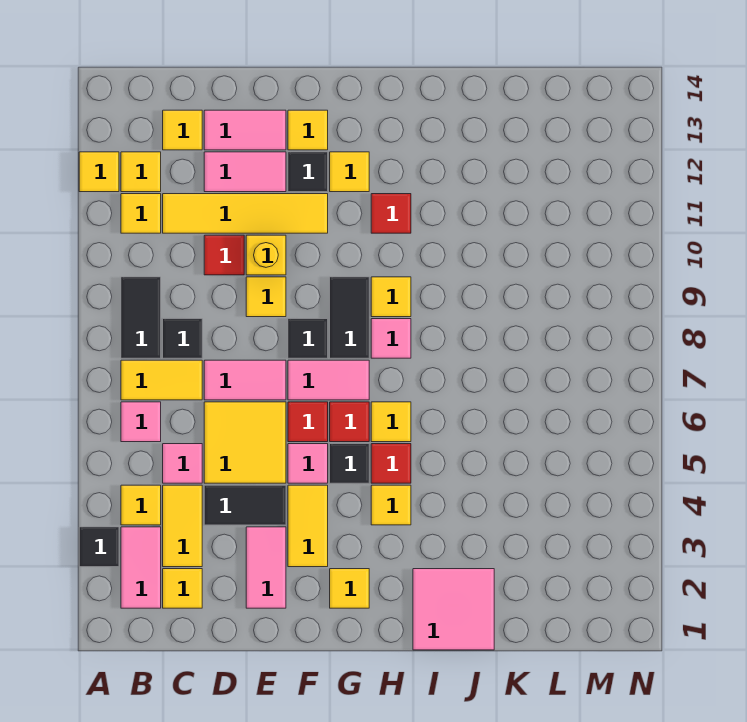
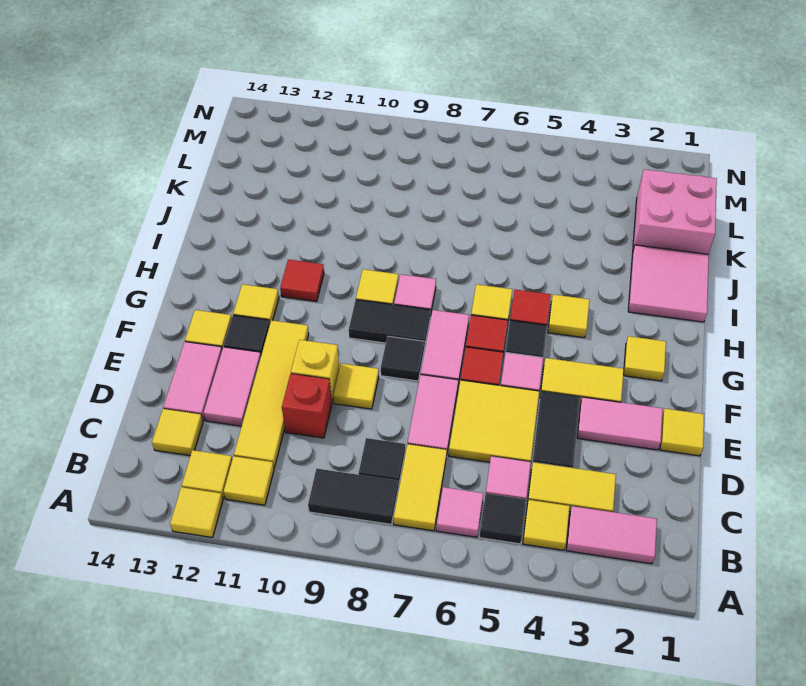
black 1x1 tile [79,527,119,567] -> black 1x1 tile moved to [480,494,526,544]
yellow 1x1 tile [163,569,202,608] -> yellow 1x1 tile moved to [660,409,704,456]
red 1x1 tile [204,235,244,275] -> red 1x1 brick [282,374,332,438]
none -> pink 2x2 brick [633,169,717,254]

